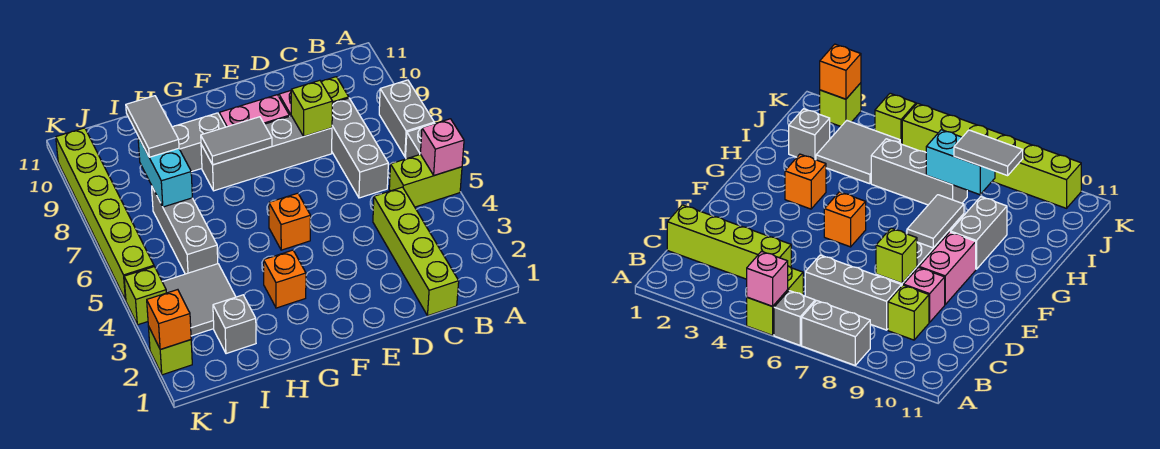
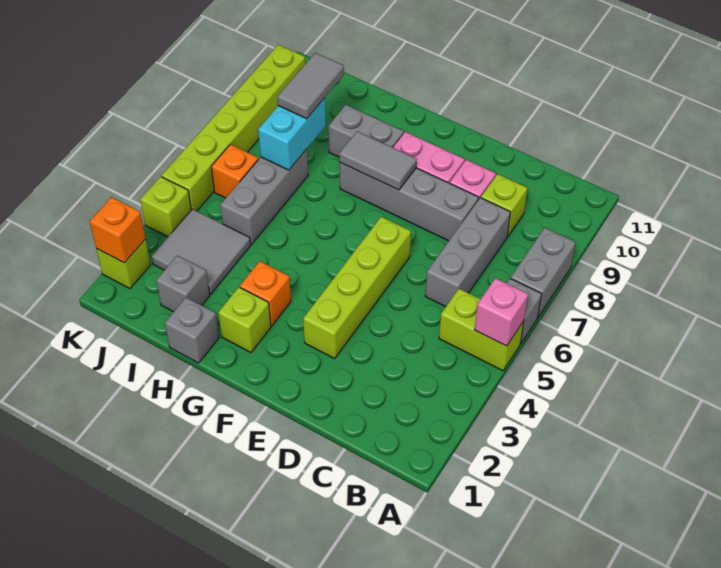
lime 1x4 brick [373,187,459,316] -> lime 1x4 brick moved to [303,217,411,359]
lime 1x1 brick [291,80,333,136] -> lime 1x1 brick moved to [218,287,271,352]
orange 1x1 brick [269,193,311,250] -> orange 1x1 brick moved to [211,144,258,198]
none -> grey 1x1 brick [165,297,219,363]

